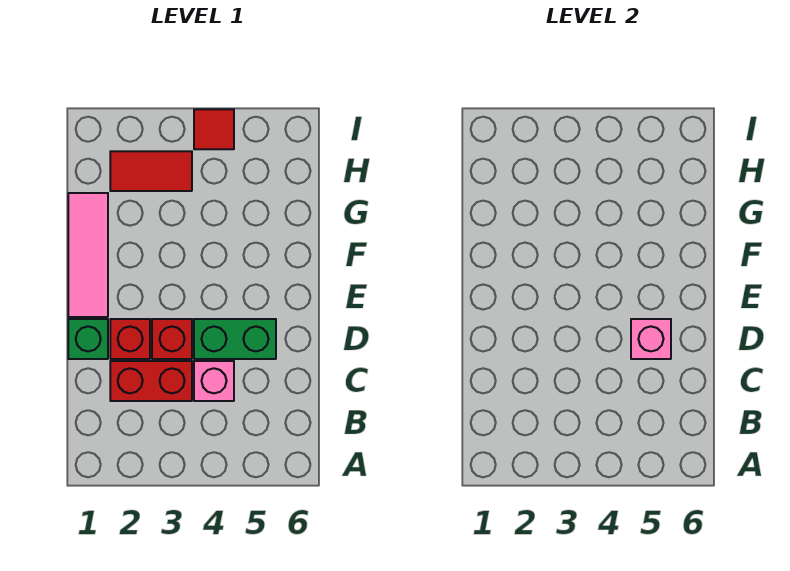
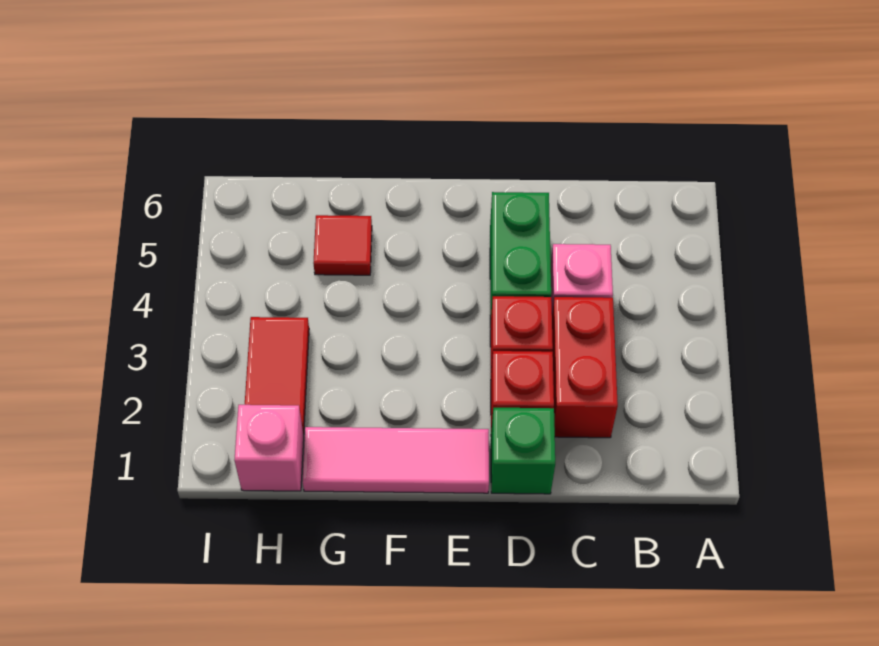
pink 1x1 brick [631,319,671,359] -> pink 1x1 brick moved to [234,405,304,491]
red 1x1 tile [194,109,234,149] -> red 1x1 tile moved to [313,215,372,275]

